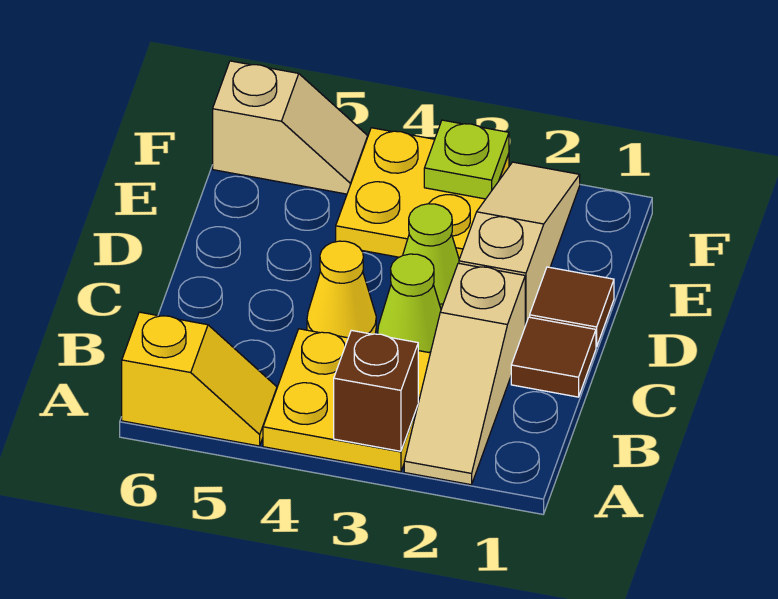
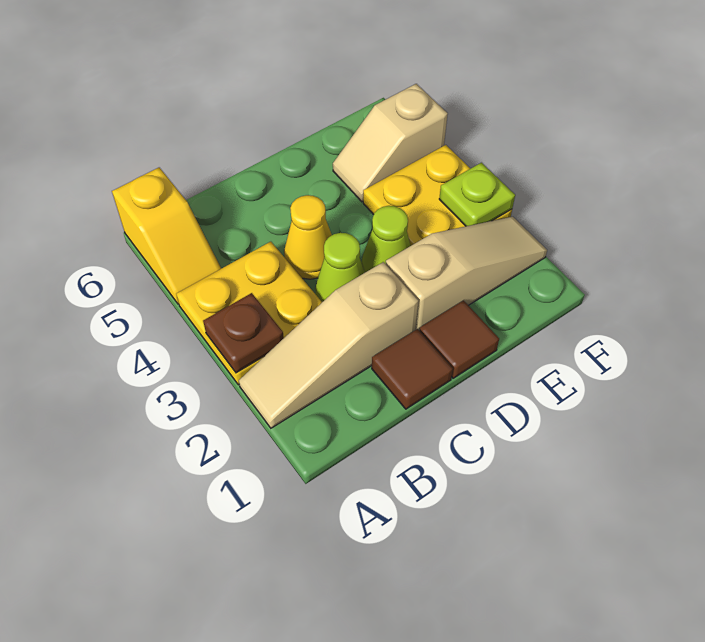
brown 1x1 brick [334,330,418,451] -> brown 1x1 plate [203,293,284,373]
tan 1x2 slope [213,61,368,194] -> tan 1x2 slope turned to [333,84,448,202]

